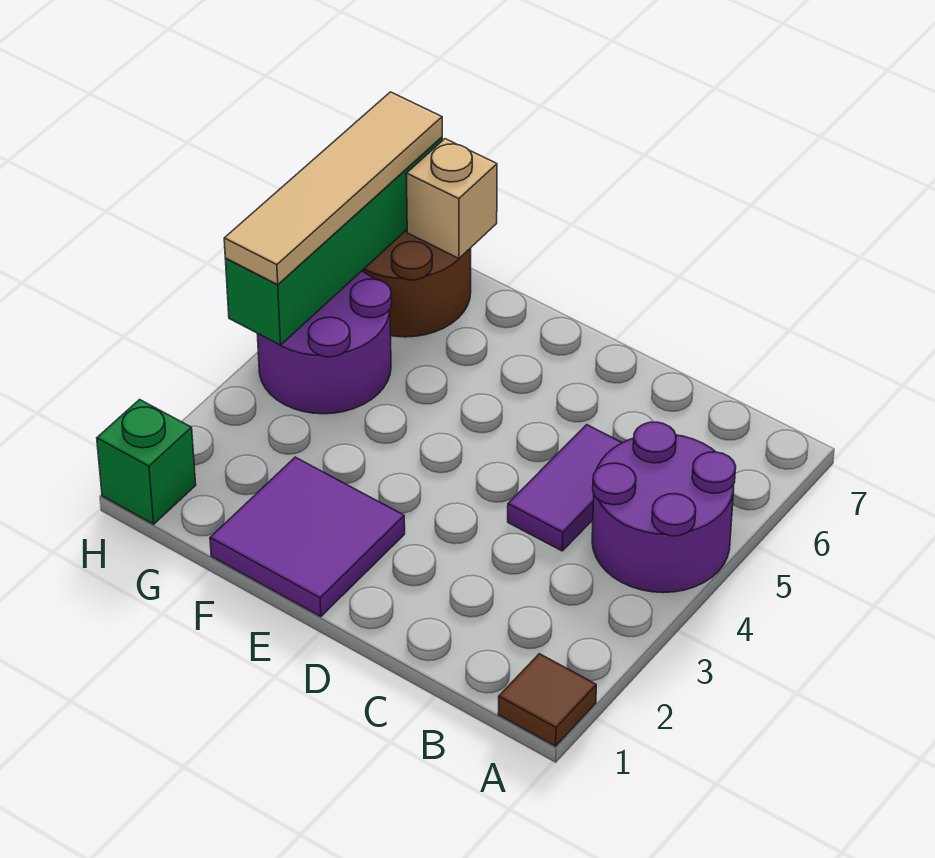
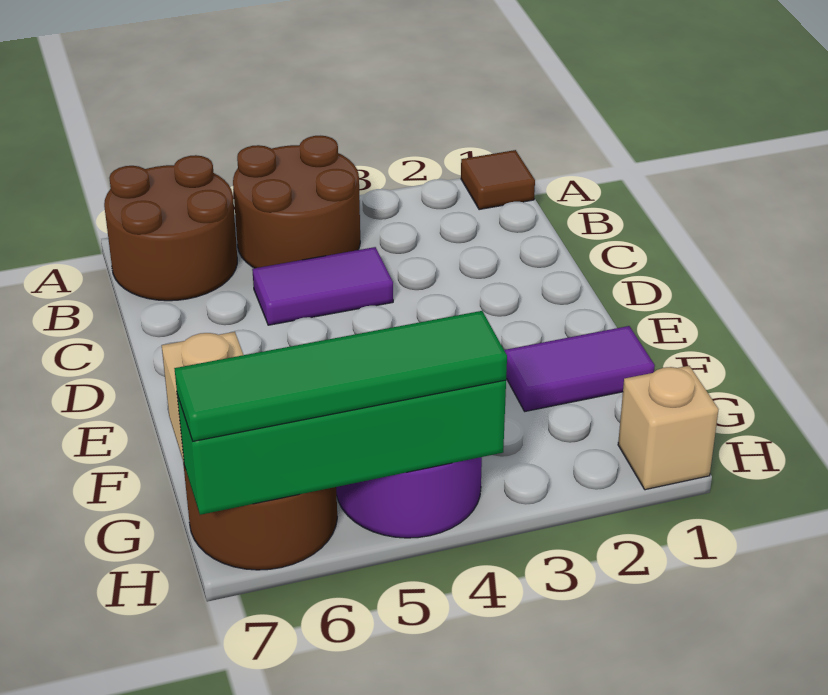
purple 2x2 round brick [592,422,736,593] -> brown 2x2 round brick [233,136,360,268]
none -> brown 2x2 round brick [104,155,237,301]
purple 2x2 tile [210,457,405,617] -> purple 1x2 tile [504,326,655,411]
green 1x1 brick [97,400,196,524] -> tan 1x1 brick [618,366,719,490]
tan 1x4 tile [224,92,442,284] -> green 1x4 tile [174,311,507,441]

